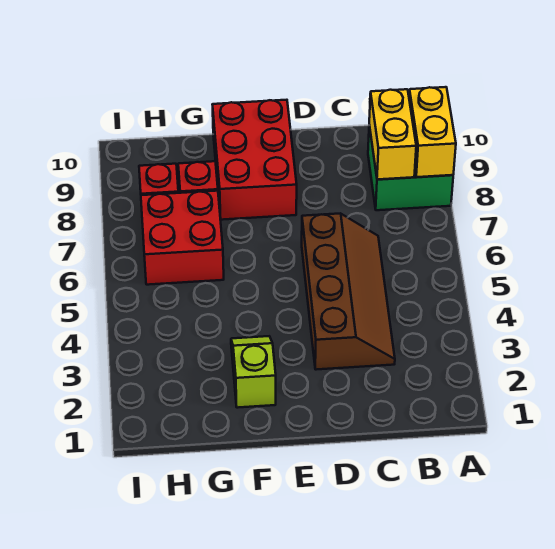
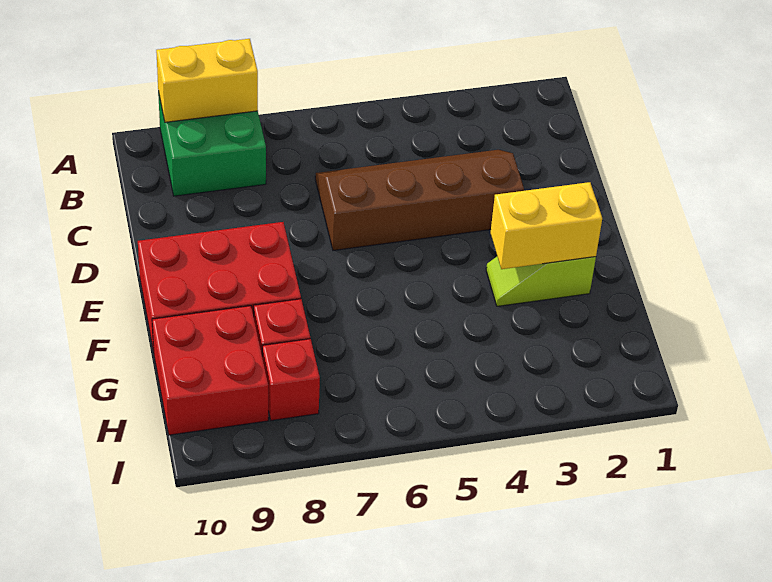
yellow 1x2 brick [369,89,416,180] -> yellow 1x2 brick moved to [491,182,602,269]
red 2x2 brick [141,191,224,285] -> red 2x2 brick moved to [152,306,268,435]

